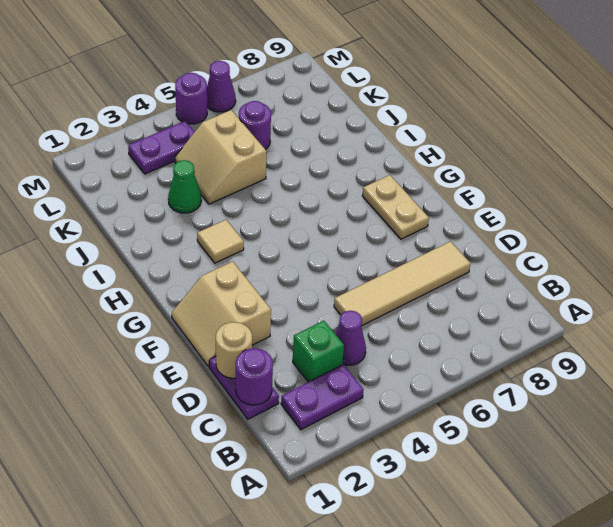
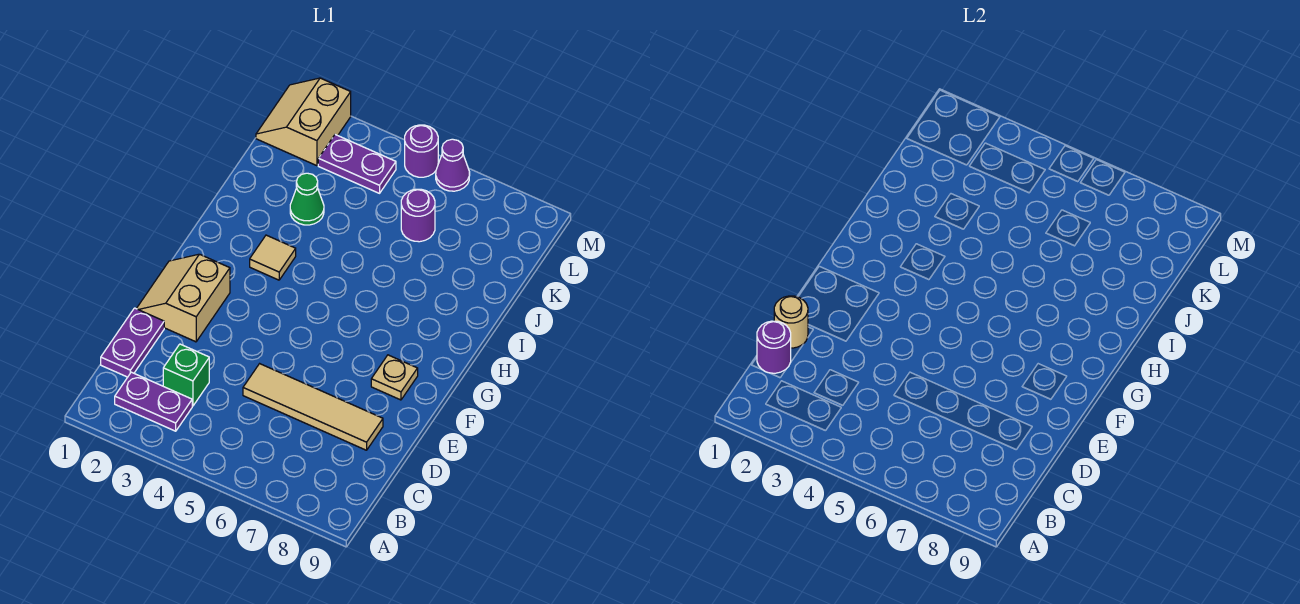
purple 1x1 cone [335,311,366,365] -> none
tan 1x2 plate [362,175,429,239] -> tan 1x1 plate [371,355,418,400]
tan 2x2 slope [175,110,267,204] -> tan 2x2 slope moved to [256,78,351,166]

